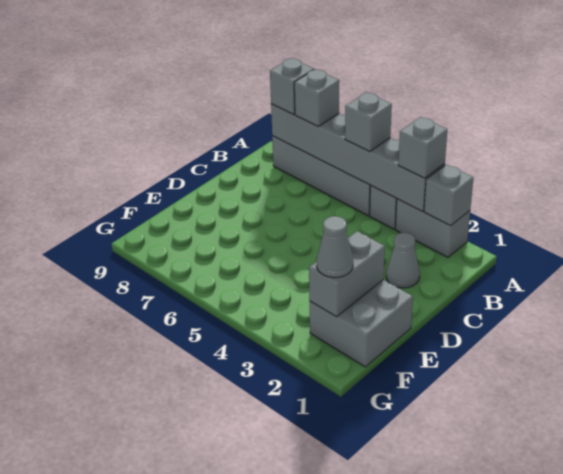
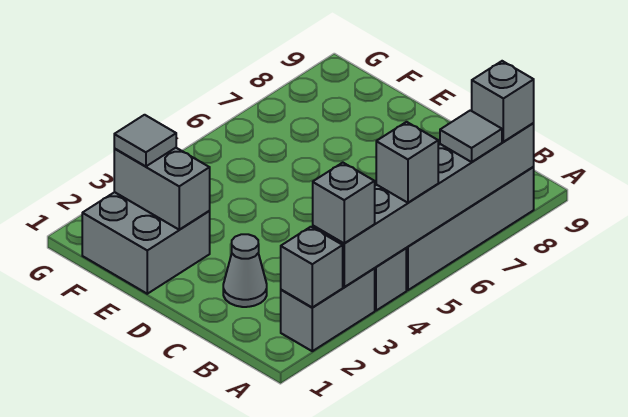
grey 1x1 brick [294,69,339,126] -> grey 1x1 tile [440,110,502,162]
grey 1x1 cone [317,216,353,278] -> grey 1x1 tile [114,115,176,167]

